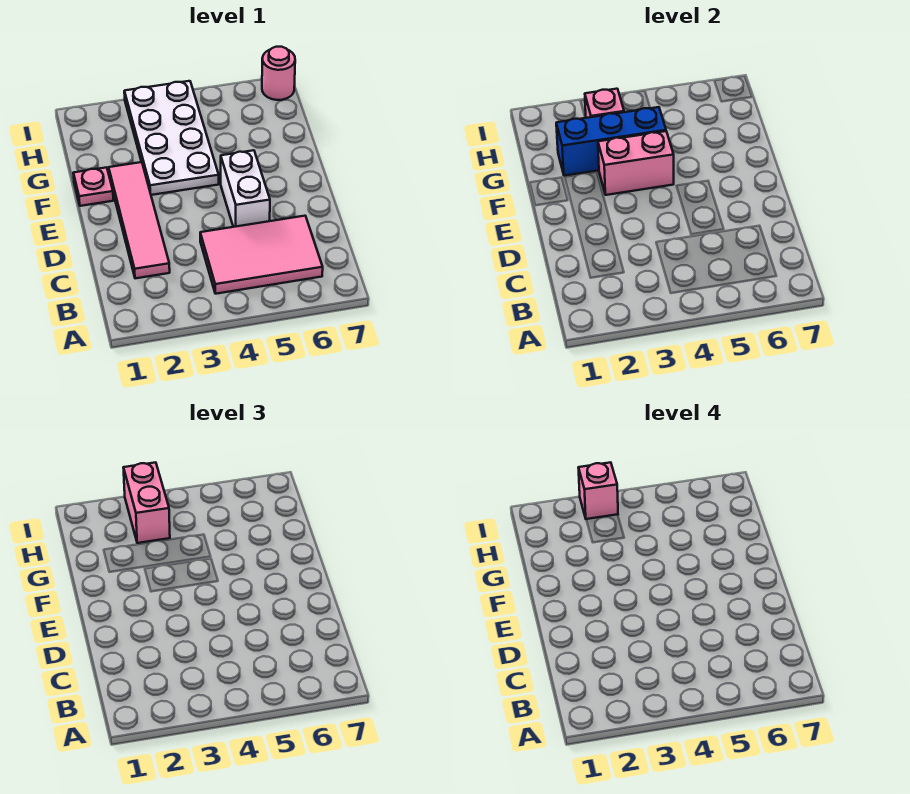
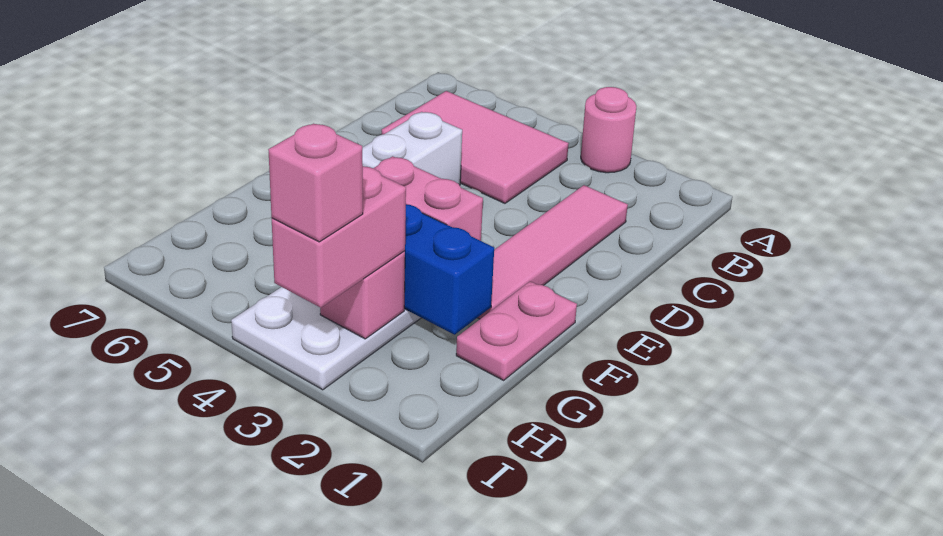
pink 1x1 plate [73,167,113,206] -> pink 1x2 plate [456,281,577,380]
pink 1x1 round brick [262,47,295,100] -> pink 1x1 round brick moved to [581,87,636,173]

